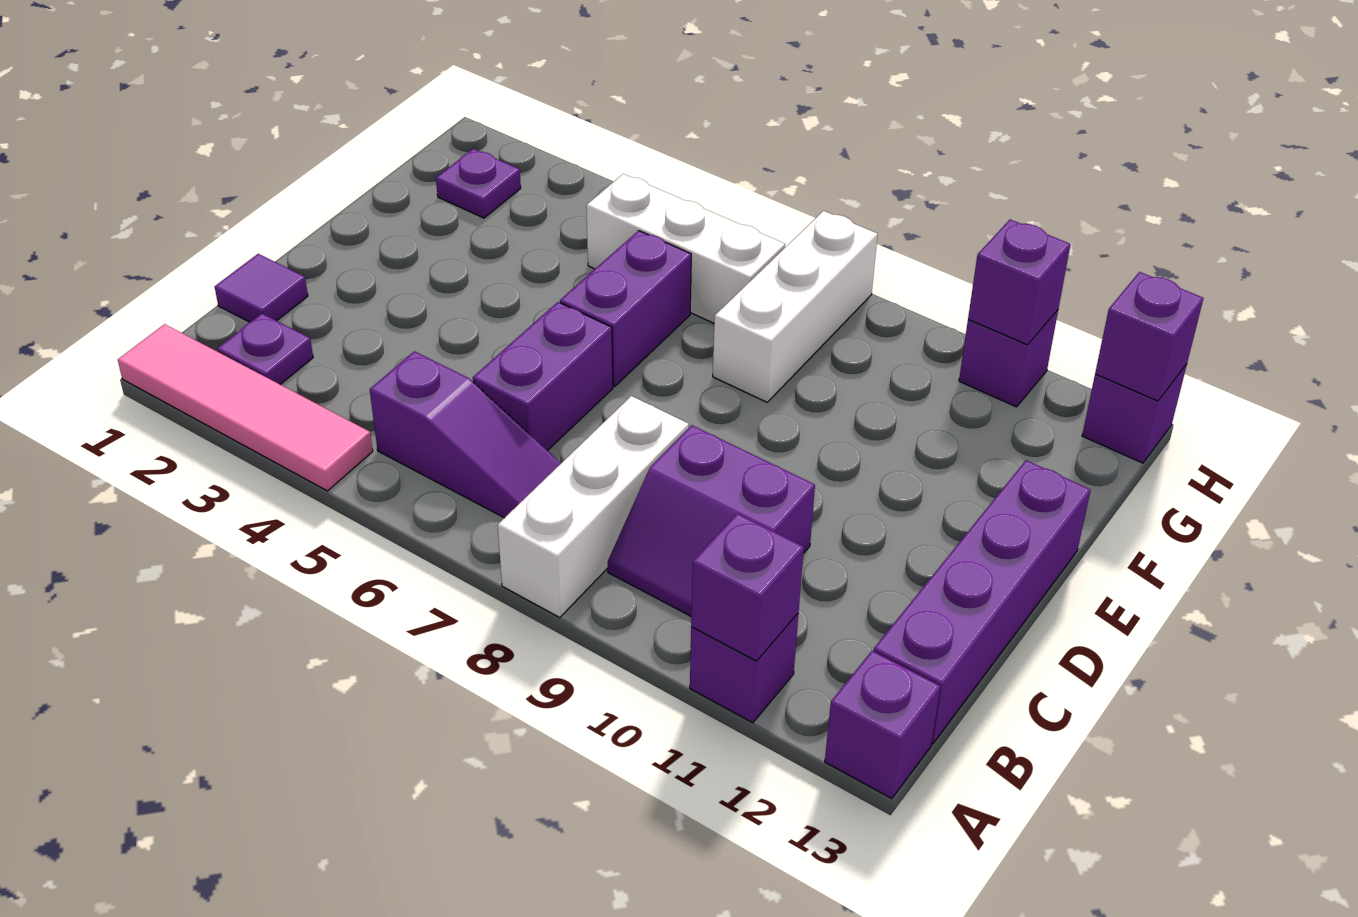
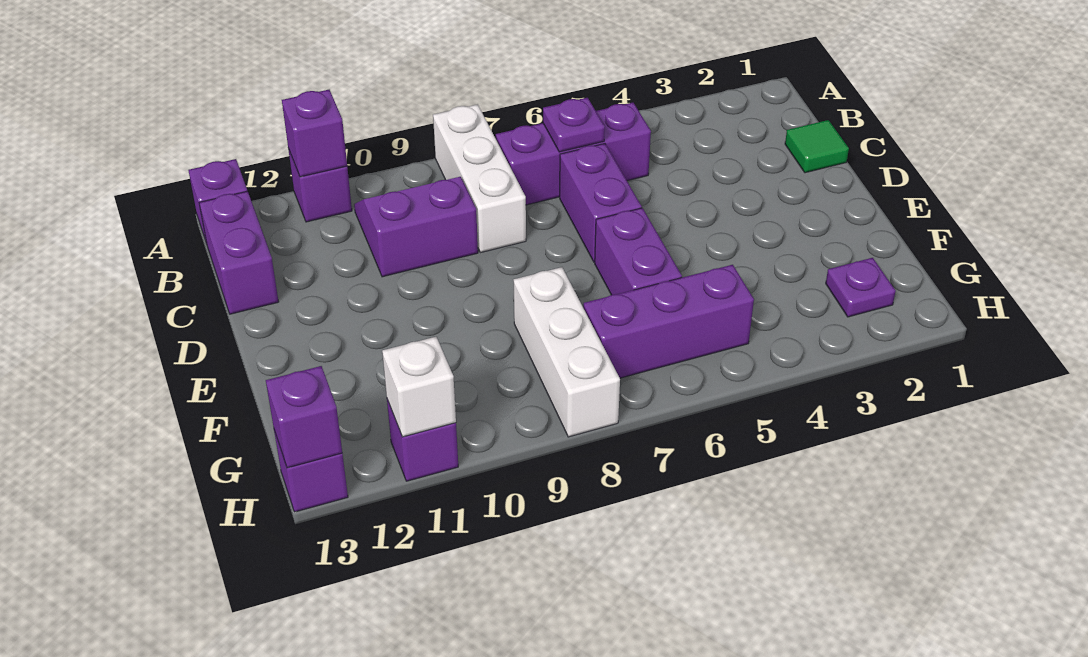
pink 1x4 tile [118,324,373,491] -> none
purple 1x1 plate [217,314,313,385] -> purple 1x1 plate moved to [543,98,605,152]
purple 1x3 slope [370,351,561,518] -> purple 1x3 brick [496,103,651,205]
purple 1x4 brick [874,460,1091,744] -> purple 1x2 brick [199,191,279,314]
purple 1x1 tile [215,254,308,322] -> green 1x1 tile [785,120,849,173]
white 1x3 brick [586,174,785,323] -> purple 1x3 brick [583,265,754,378]
purple 1x1 brick [968,220,1071,345] -> white 1x1 brick [382,337,456,437]

